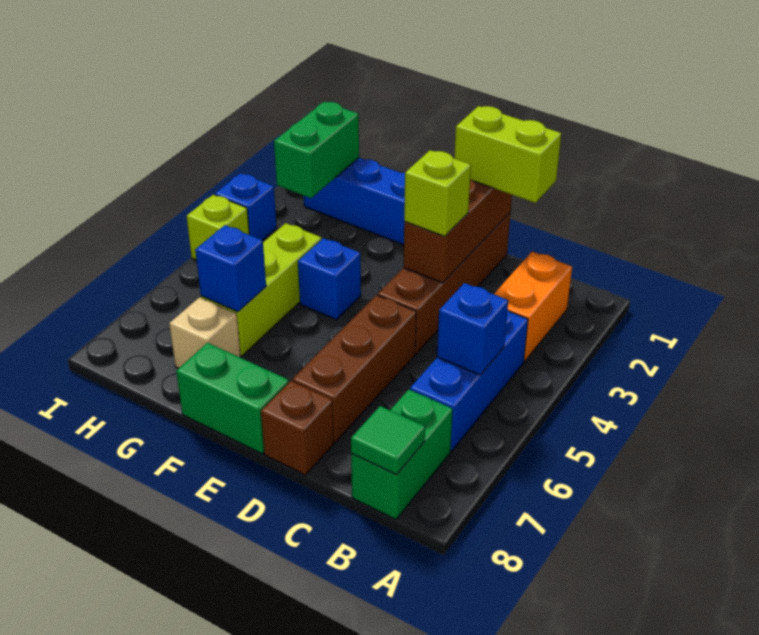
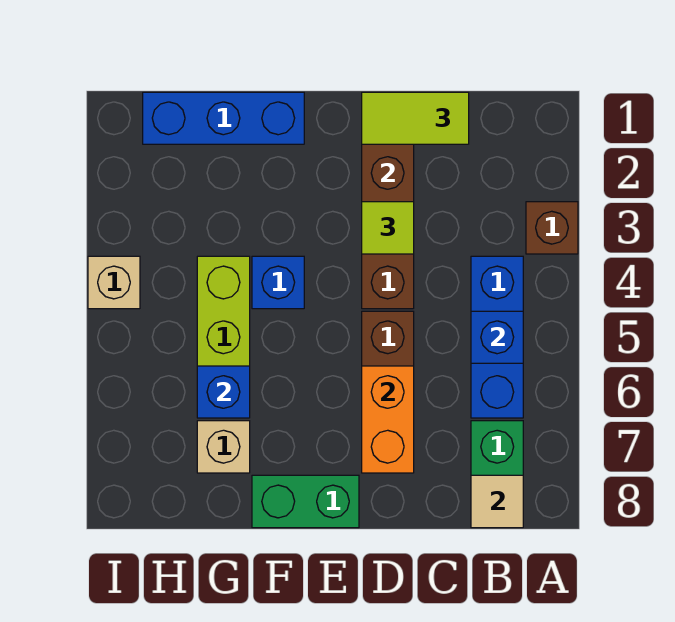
orange 1x2 brick [494,252,572,361] -> orange 1x2 brick moved to [362,366,414,473]
green 1x1 tile [351,406,425,474] -> tan 1x1 tile [471,475,523,528]
lime 1x2 brick [454,106,561,203] -> lime 1x2 tile [362,92,469,144]
lime 1x1 brick [404,150,471,236] -> lime 1x1 tile [362,202,414,254]
brown 1x1 brick [261,381,334,475] -> brown 1x1 brick moved to [526,202,578,254]
green 1x2 brick [274,102,359,198] -> none
blue 1x1 brick [215,173,277,240] -> none
lime 1x1 brick [187,195,249,260] -> tan 1x1 brick [88,256,140,309]

